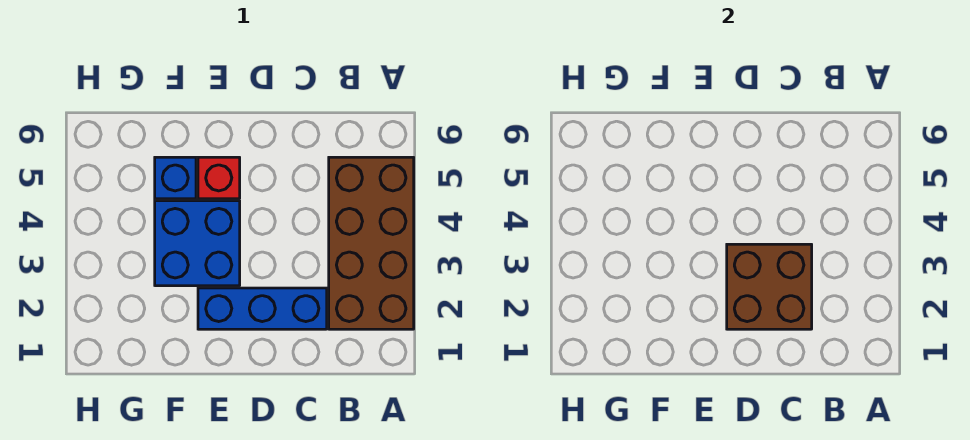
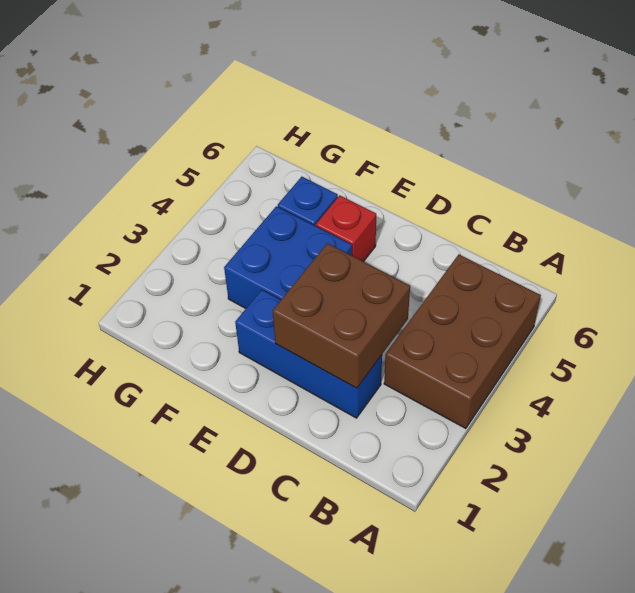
brown 2x4 brick [329,157,414,329] -> brown 2x3 brick [384,255,541,428]

